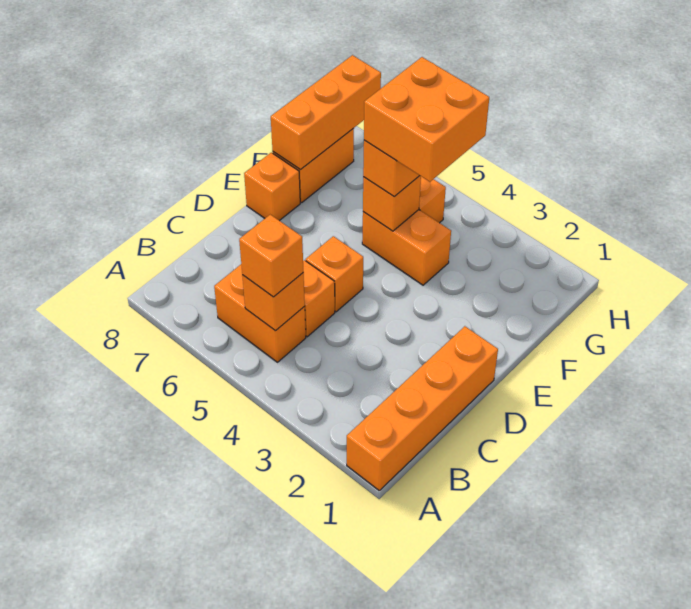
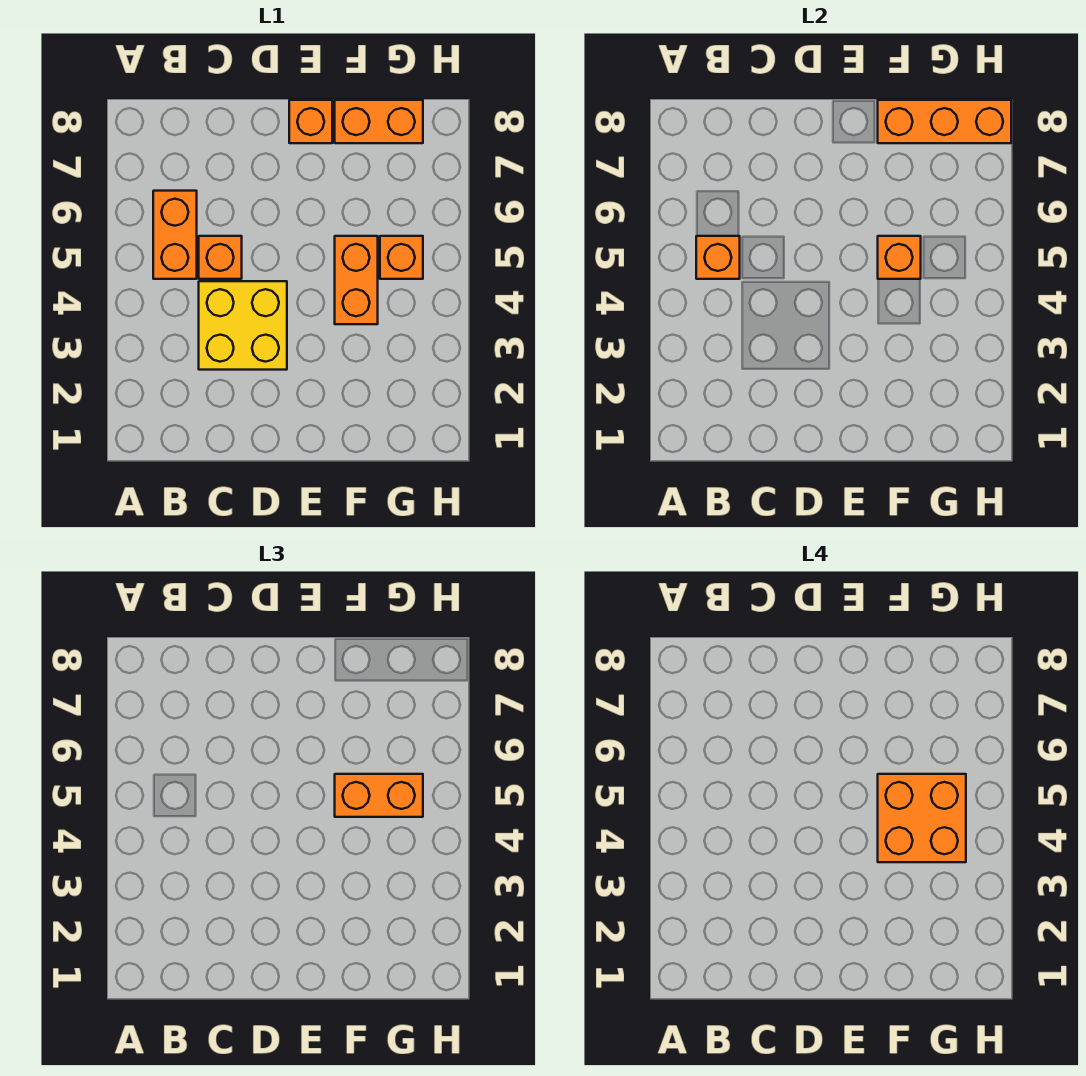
orange 1x4 brick [347,326,498,490] -> none
orange 1x1 brick [239,215,303,297] -> none
none -> yellow 2x2 brick [199,281,287,370]
orange 1x1 brick [306,236,363,312] -> none

